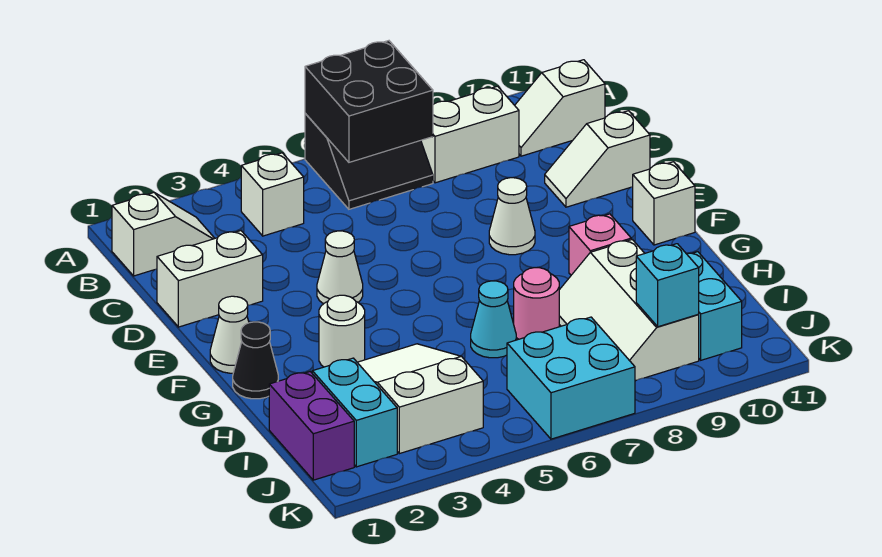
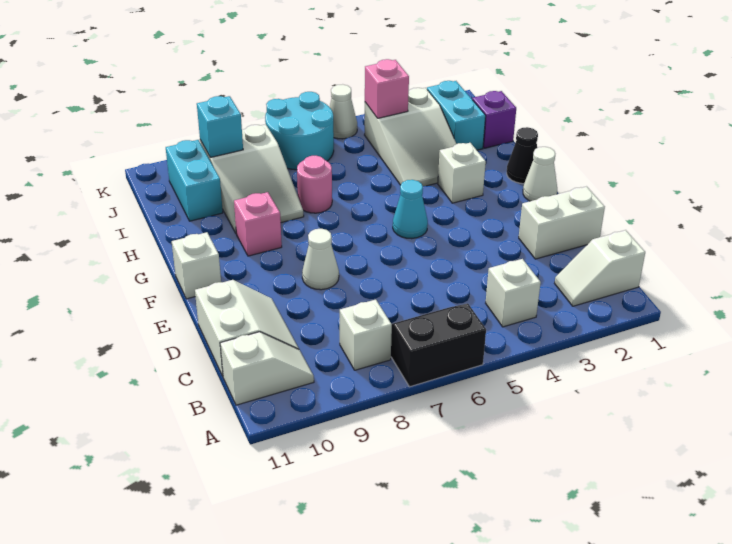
black 2x2 brick [305,41,433,162] -> none
white 1x2 brick [421,86,519,183] -> white 1x1 brick [340,300,392,370]
white 1x2 slope [545,111,650,207] -> white 2x2 slope [195,280,299,376]
white 1x1 cone [317,231,363,304] -> white 1x1 cone moved to [330,84,357,139]
white 1x1 round brick [319,295,365,367] -> white 1x1 brick [438,143,486,203]
cyan 1x1 cone [471,281,516,358] -> cyan 1x1 cone moved to [393,180,428,239]
white 2x3 slope [559,240,699,381] -> white 2x3 slope turned to [200,124,304,233]
purple 1x2 brick [269,372,354,480] -> purple 1x1 brick [472,91,516,148]
none -> pink 1x1 brick [365,59,409,118]
cyan 2x2 brick [507,317,635,439] -> cyan 2x2 round brick [265,92,334,170]

